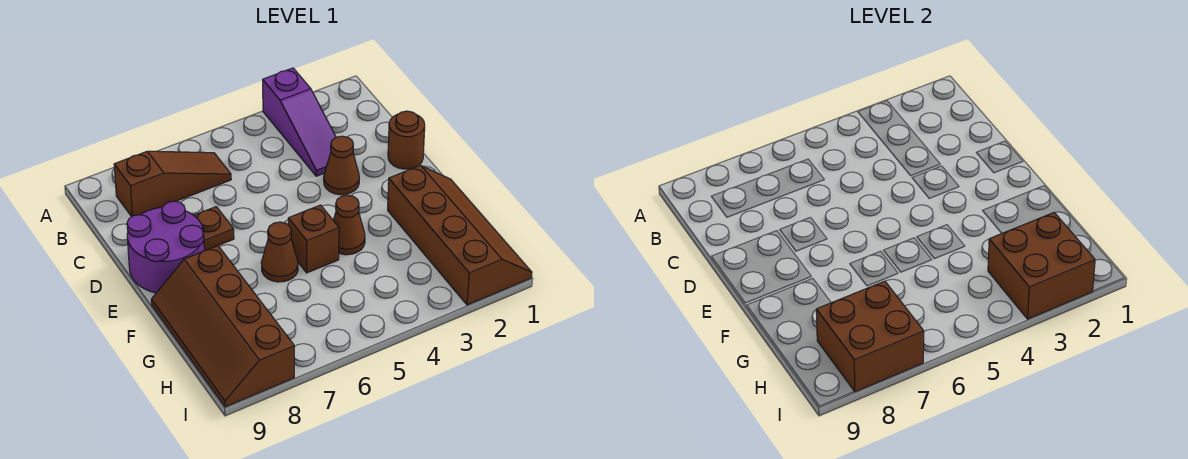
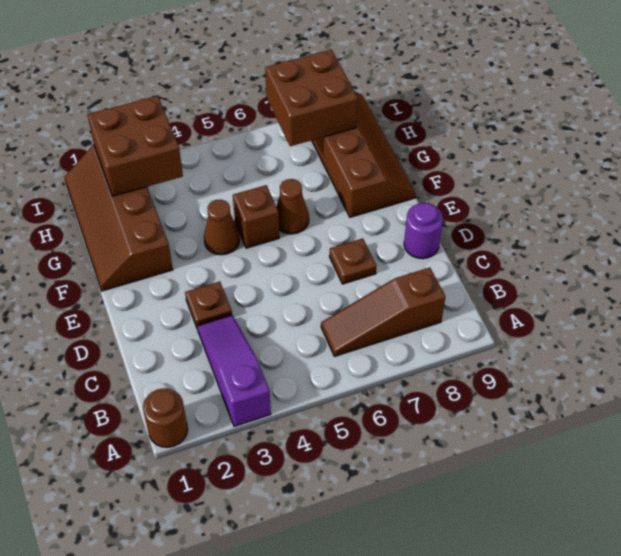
brown 1x1 round brick [388,111,425,169] -> brown 1x1 round brick moved to [143,388,188,447]
brown 1x1 cone [324,136,359,195] -> brown 1x1 plate [185,281,232,327]
purple 2x2 round brick [127,201,204,293] -> purple 1x1 round brick [404,203,443,259]

